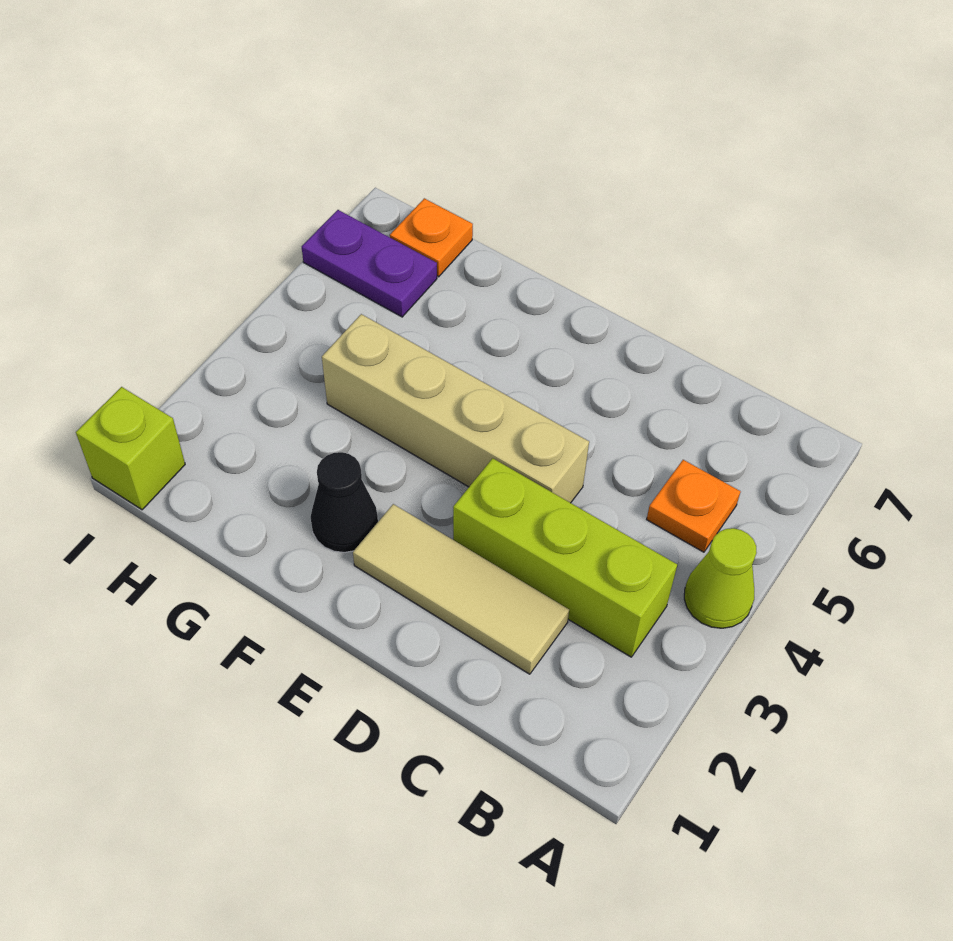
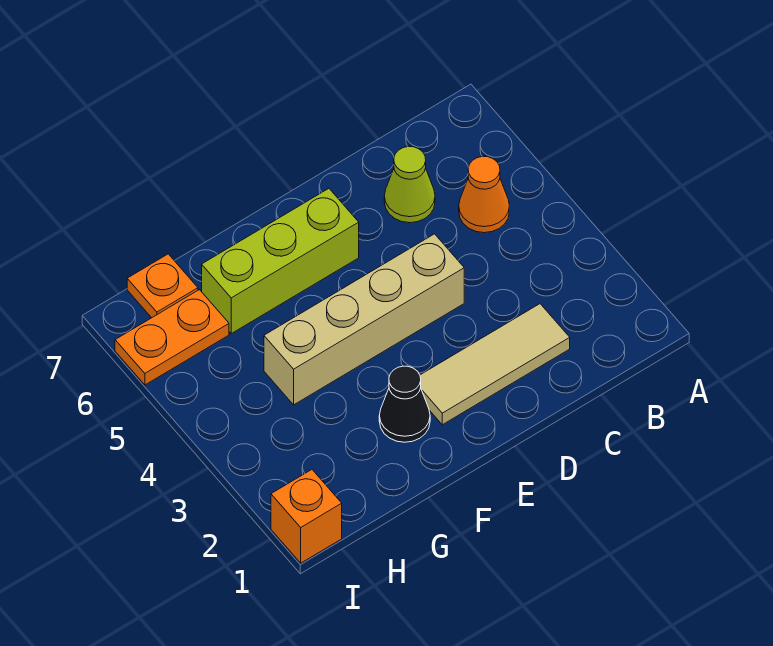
lime 1x1 cone [684,528,756,628] -> lime 1x1 cone moved to [384,147,435,223]
lime 1x3 brick [453,458,677,657] -> lime 1x3 brick moved to [202,189,359,333]
orange 1x1 plate [647,460,741,552] -> orange 1x1 cone [459,156,509,233]
purple 1x2 plate [302,210,437,317] -> orange 1x2 plate [115,290,229,385]
lime 1x1 brick [76,387,185,510] -> orange 1x1 brick [271,470,342,563]

